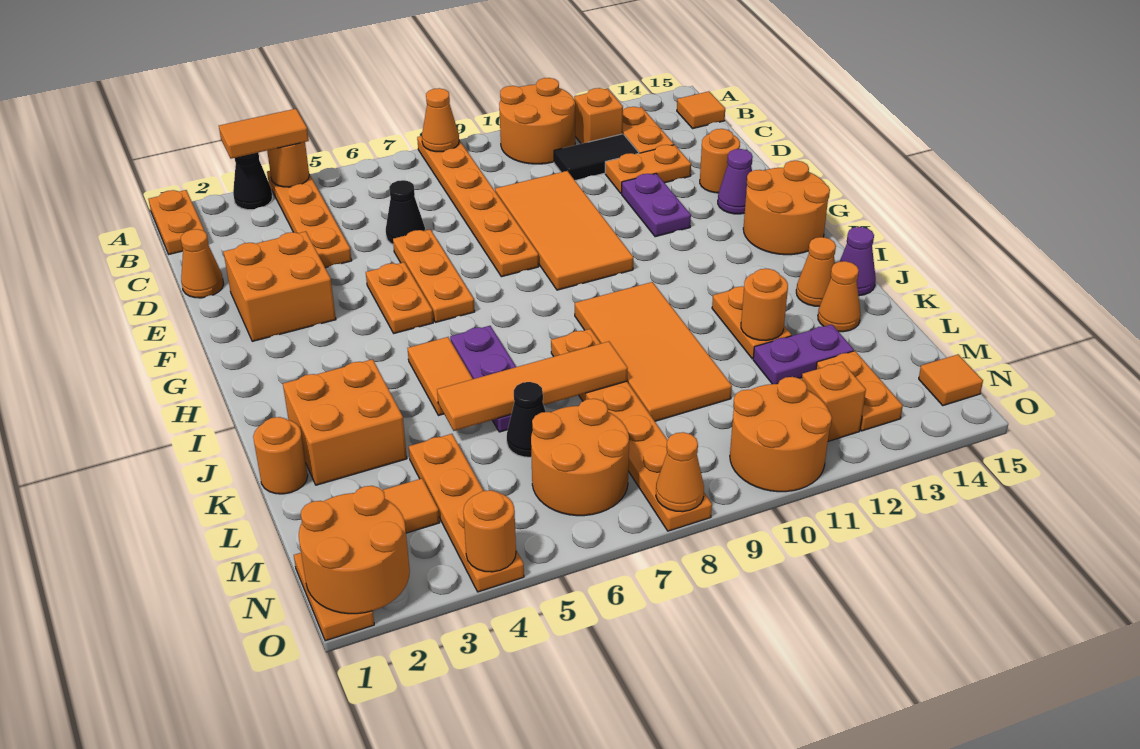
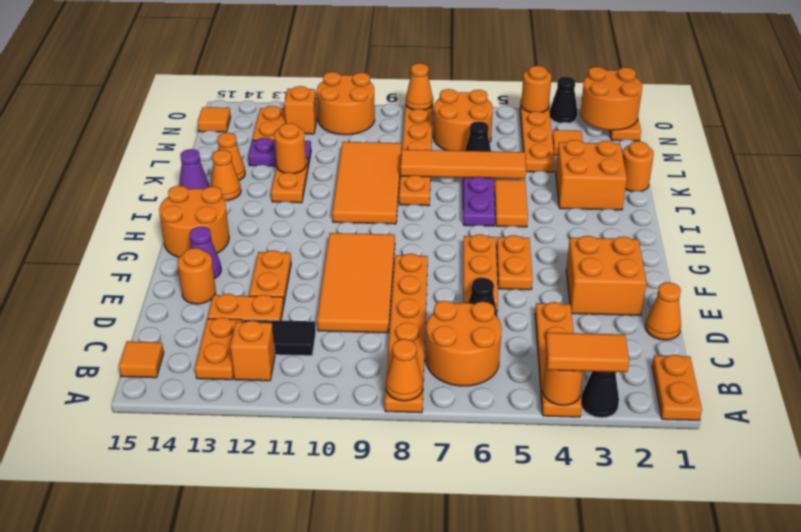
orange 2x2 round brick [499,78,575,164] -> orange 2x2 round brick moved to [426,301,502,386]
purple 1x2 plate [622,174,691,237] -> orange 1x2 plate [249,250,291,306]
none -> black 1x1 cone [550,77,577,123]

